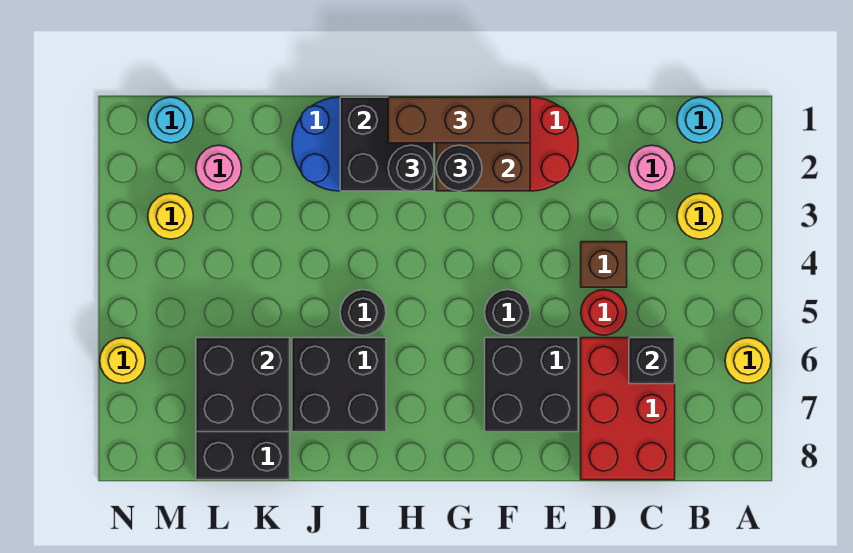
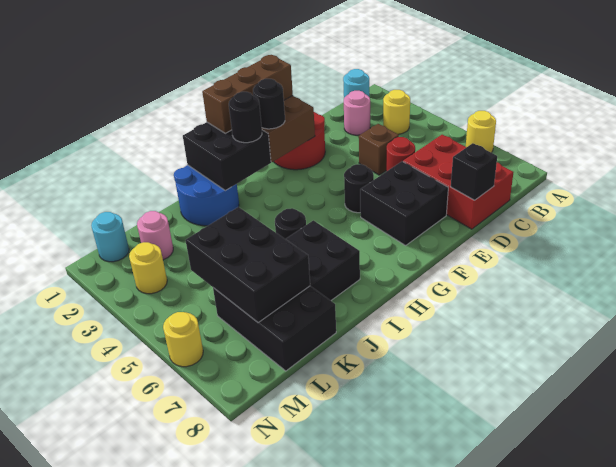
black 1x1 brick [629,338,675,384] -> black 1x1 brick moved to [451,143,497,200]
black 2x2 brick [196,338,290,432] -> black 2x3 brick [186,207,310,323]

